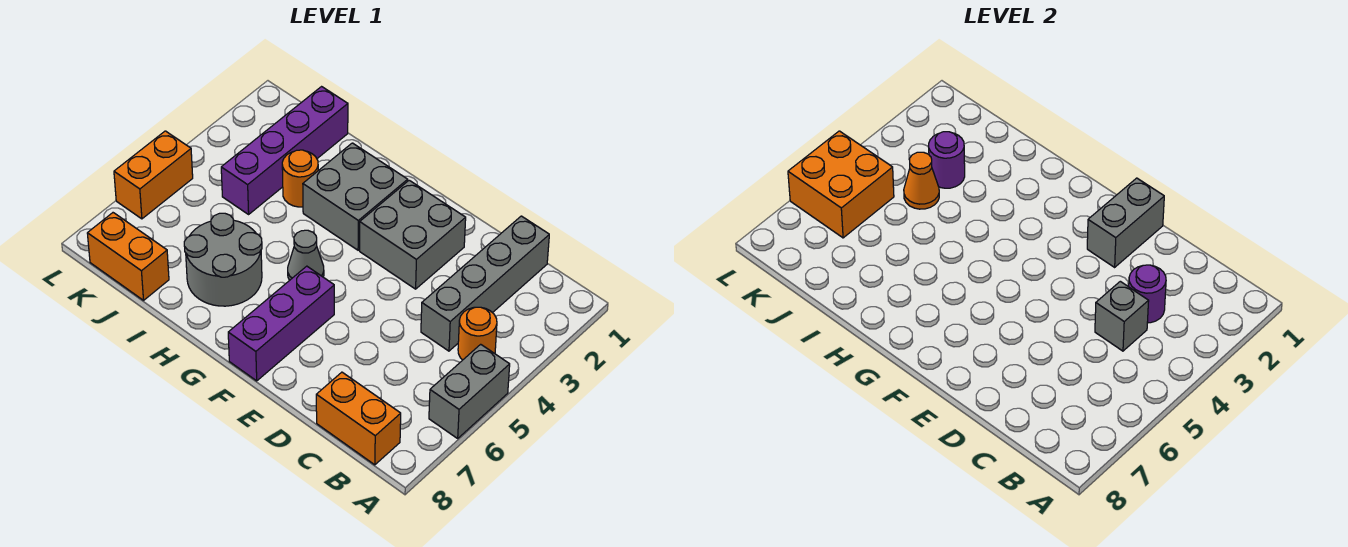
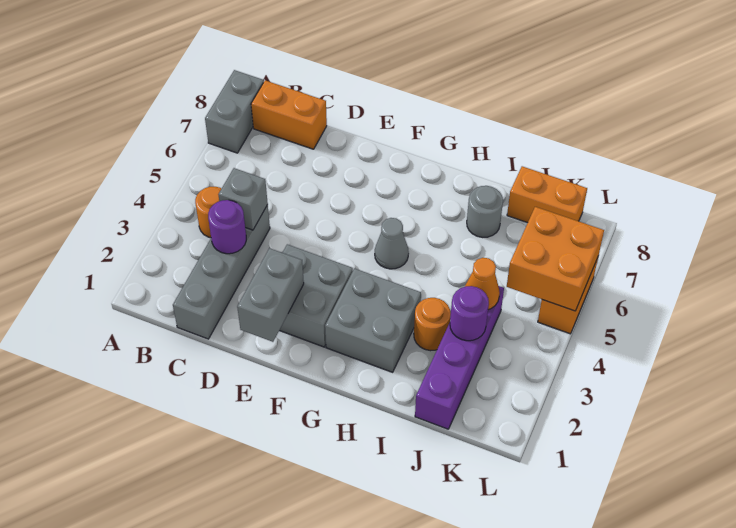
grey 1x2 brick [429,344,510,438] -> grey 1x2 brick moved to [205,70,264,153]
purple 1x3 brick [228,266,334,381] -> none
grey 2x2 round brick [184,213,262,306] -> grey 1x1 round brick [467,186,503,237]

